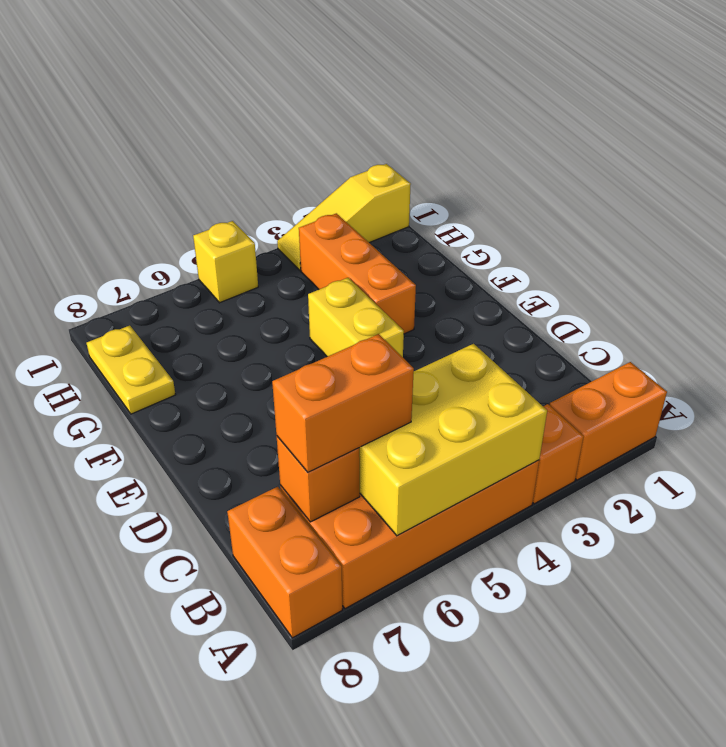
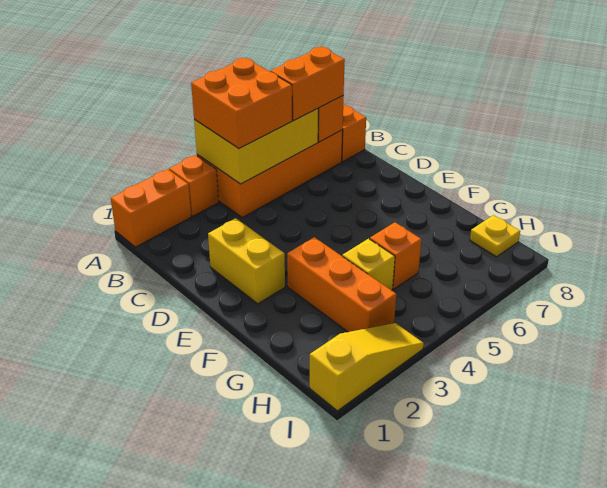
none -> orange 2x2 brick [191,58,292,149]
yellow 1x2 brick [308,278,404,357] -> yellow 1x2 brick moved to [208,218,285,304]
none -> orange 1x1 brick [370,222,421,289]
yellow 1x2 plate [86,325,176,414] -> yellow 1x1 plate [470,215,520,257]
yellow 1x1 brick [193,221,258,303] -> yellow 1x1 brick moved to [342,239,395,290]

